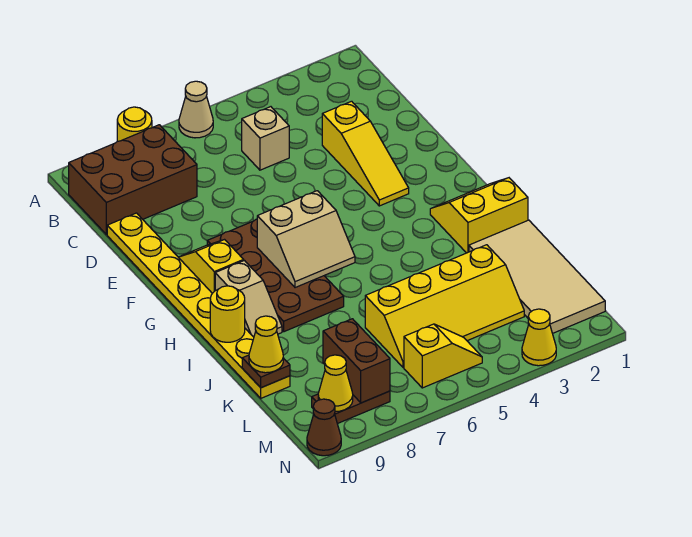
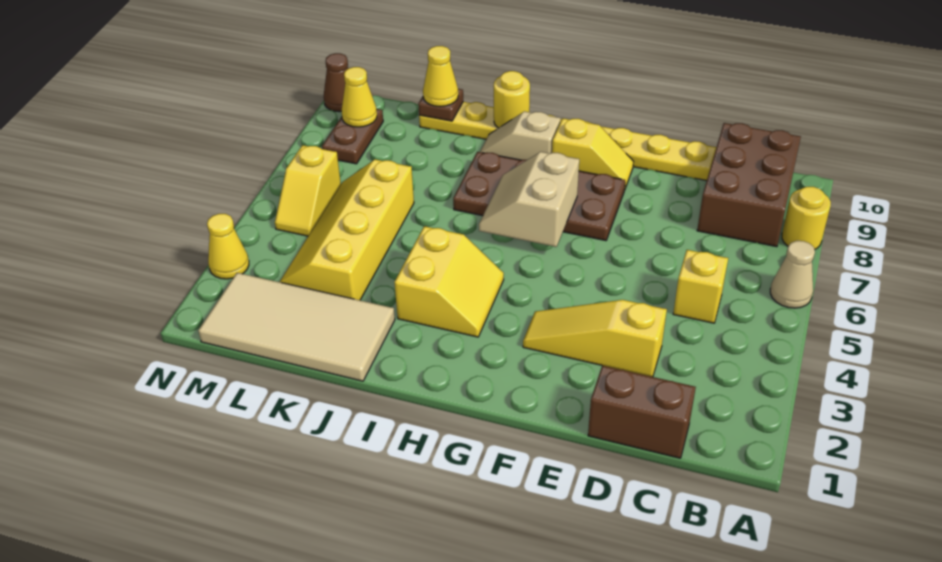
tan 1x1 brick [242,107,289,170] -> yellow 1x1 brick [673,250,728,323]
yellow 2x2 slope [430,178,528,253] -> yellow 2x2 slope moved to [394,226,504,337]
brown 1x2 brick [323,319,390,403] -> brown 1x2 brick moved to [588,365,696,458]

